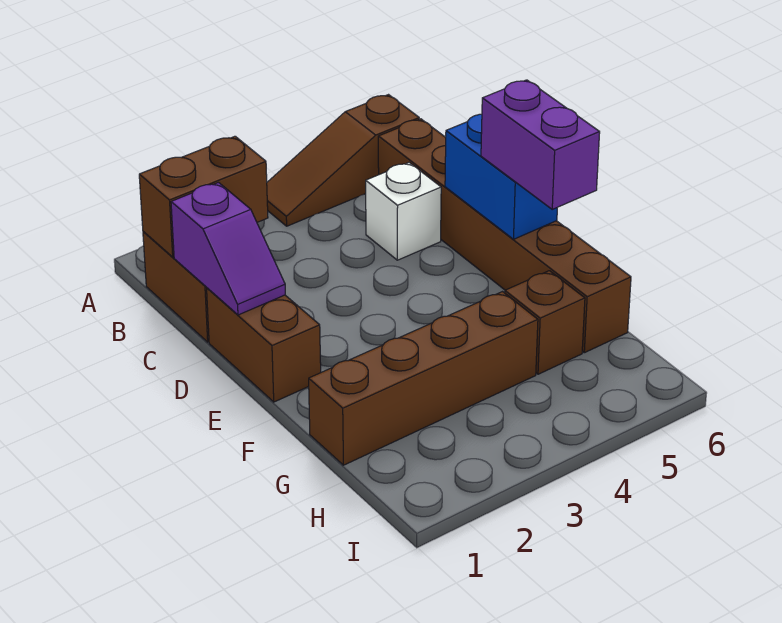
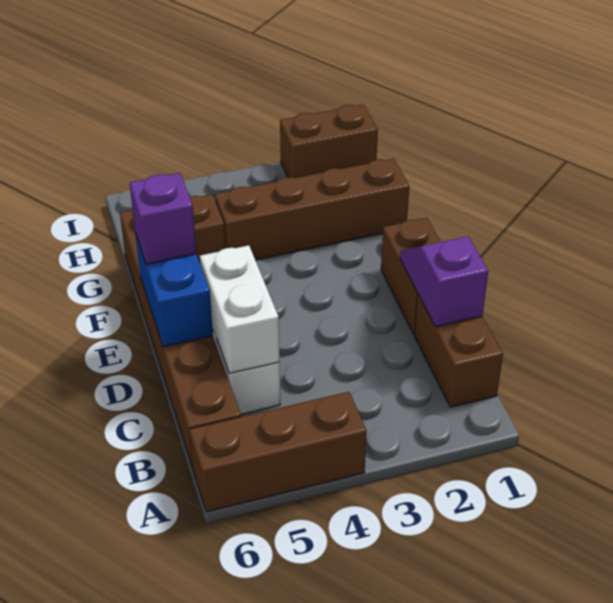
brown 1x3 slope [267,95,419,226] -> brown 1x3 brick [189,392,367,512]
brown 1x2 brick [139,136,268,257] -> brown 1x2 brick moved to [280,104,378,178]
none -> white 1x2 brick [200,245,280,373]
purple 1x2 brick [481,80,600,209] -> purple 1x1 brick [130,173,196,264]

